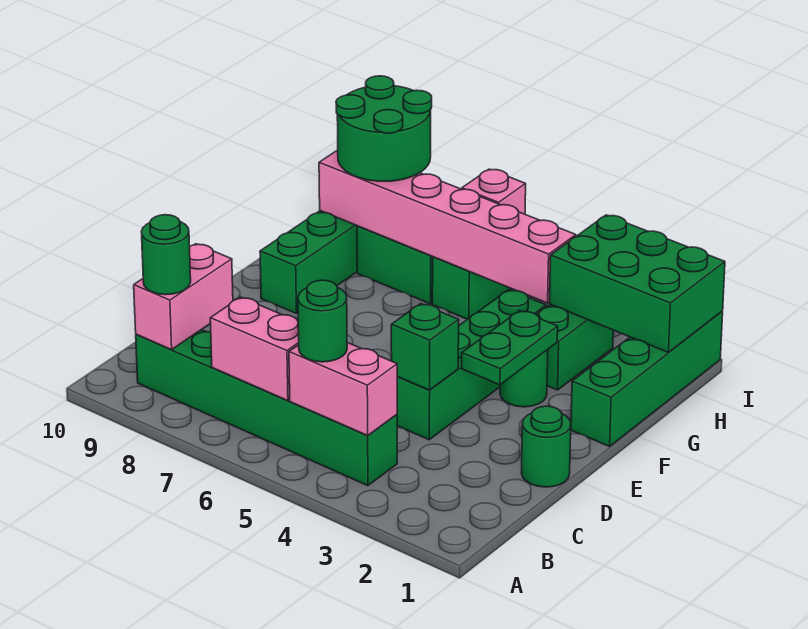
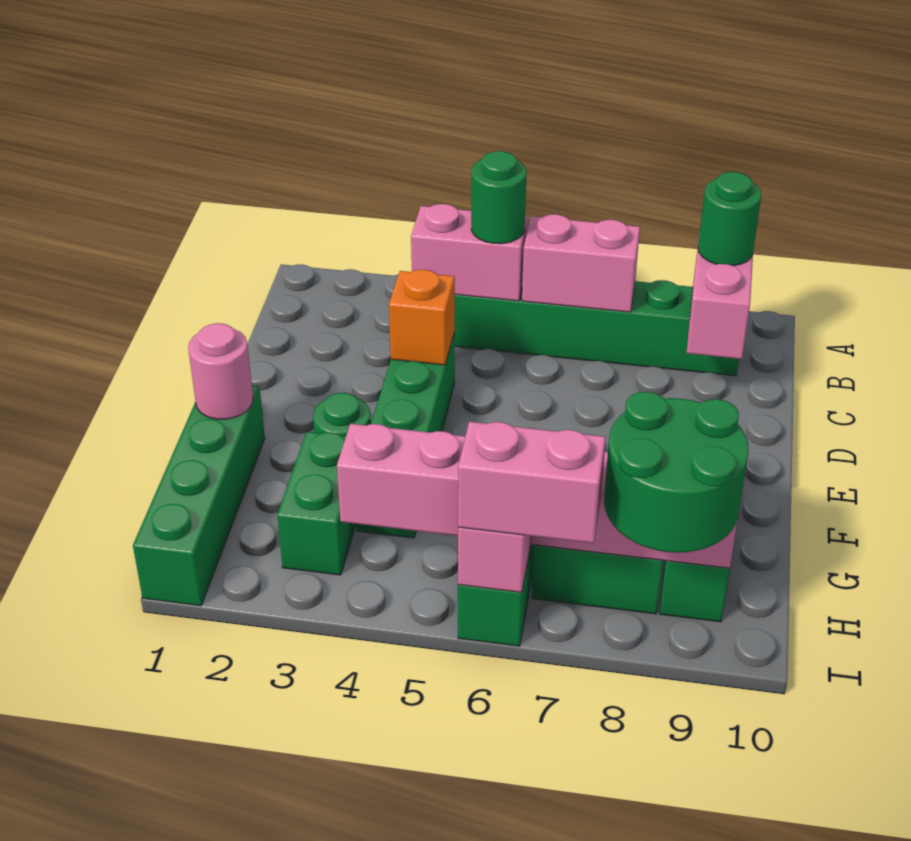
green 1x1 round brick [521,406,571,487] -> none
green 1x1 brick [391,304,459,390] -> orange 1x1 brick [389,270,455,365]
green 1x2 plate [462,310,558,385] -> none
none -> pink 1x1 round brick [188,323,253,419]
green 2x3 brick [549,215,725,352] -> none
none -> pink 1x2 brick [458,422,606,543]

